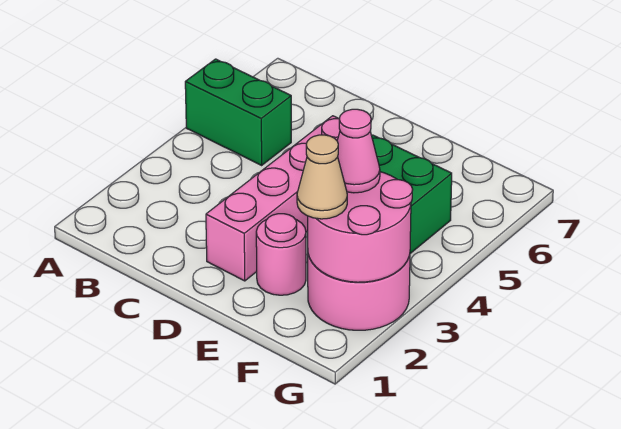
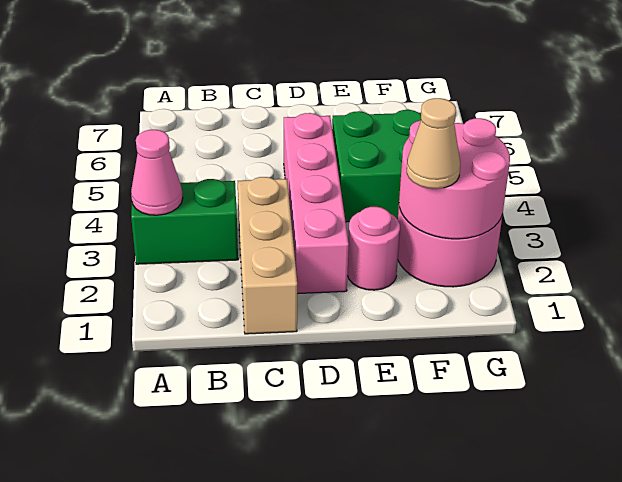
green 1x2 brick [185,59,291,165] -> green 1x2 brick moved to [131,179,238,264]
none -> tan 1x3 brick [238,177,297,334]
pink 1x1 cone [337,109,380,193] -> pink 1x1 cone moved to [131,130,183,215]

